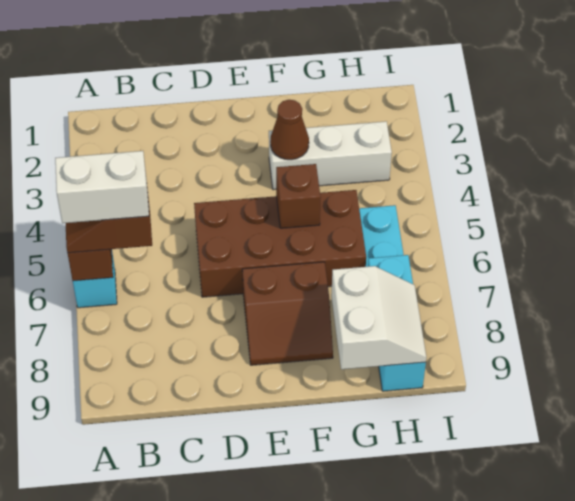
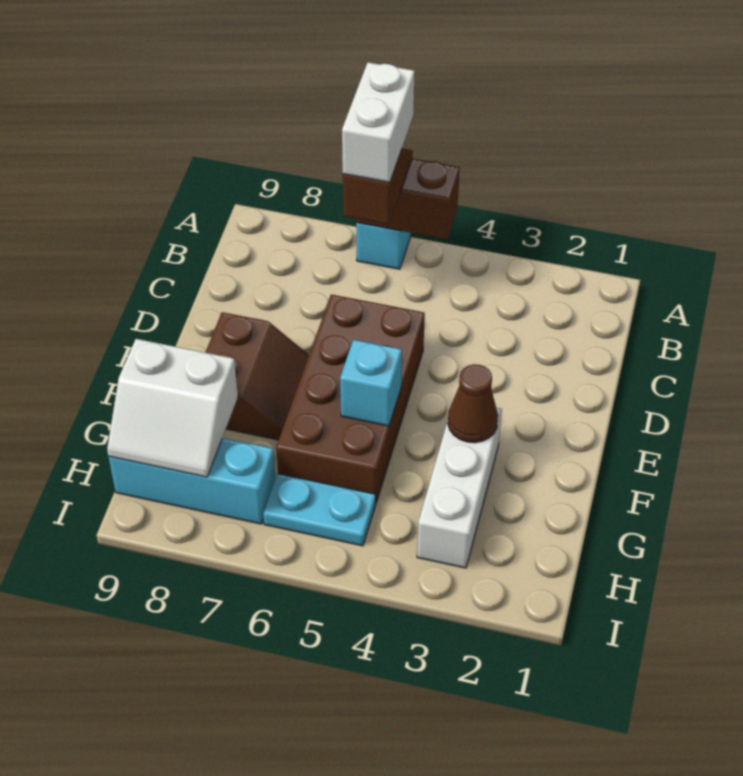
brown 2x2 slope [242,262,333,365] -> brown 2x2 slope turned to [205,312,309,440]
brown 1x1 brick [276,164,321,228] -> cyan 1x1 brick [340,340,402,426]

